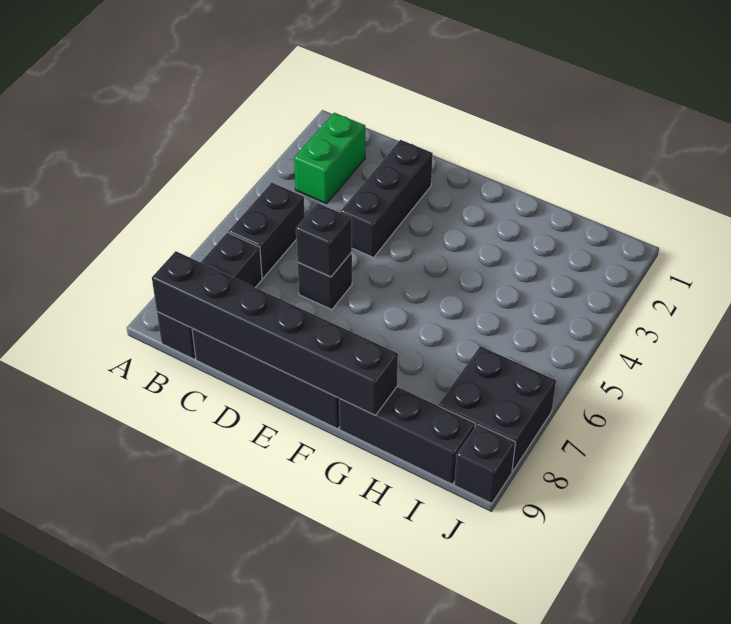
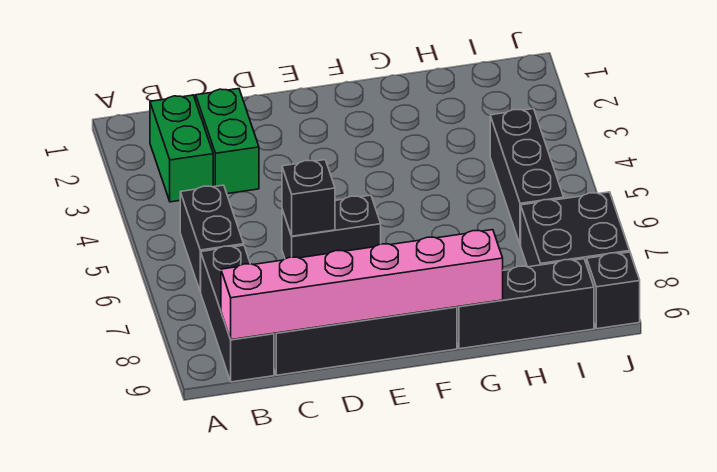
black 1x6 brick [152,251,398,415] -> pink 1x6 brick [221,230,503,340]
none -> green 1x2 brick [196,89,259,194]
black 1x3 brick [341,140,433,257] -> black 1x3 brick moved to [490,109,564,245]
black 1x1 brick [297,253,352,310] -> black 1x2 brick [282,195,381,259]

